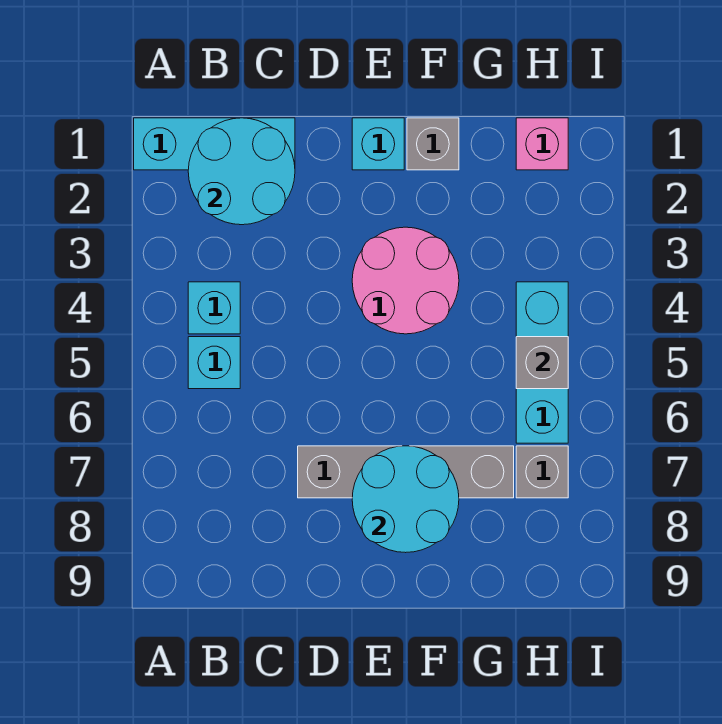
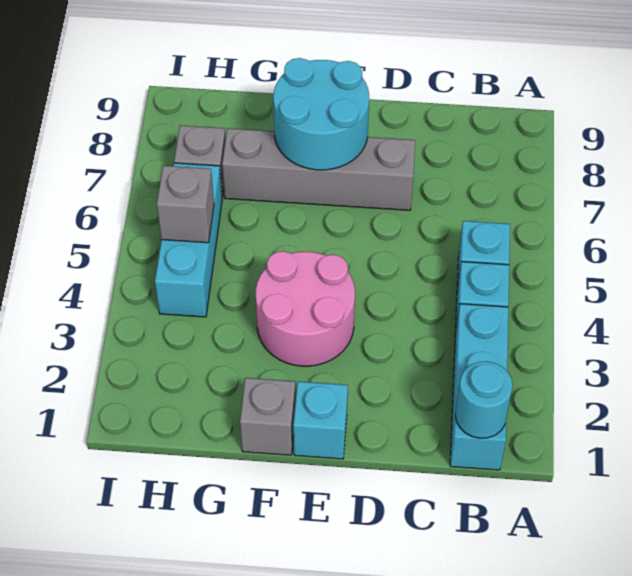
cyan 1x3 brick [134,118,295,170] -> cyan 1x3 brick turned to [450,304,508,470]
cyan 2x2 round brick [188,118,295,225] -> cyan 1x1 round brick [455,361,513,438]
pink 1x1 brick [516,118,568,170] -> none

